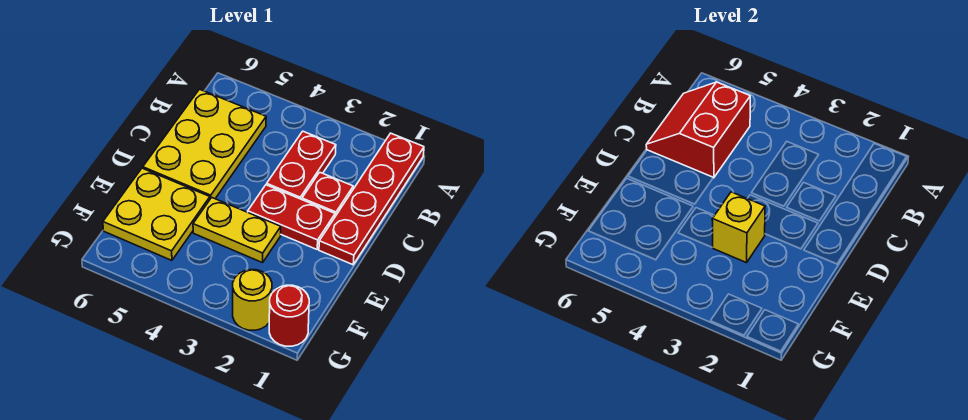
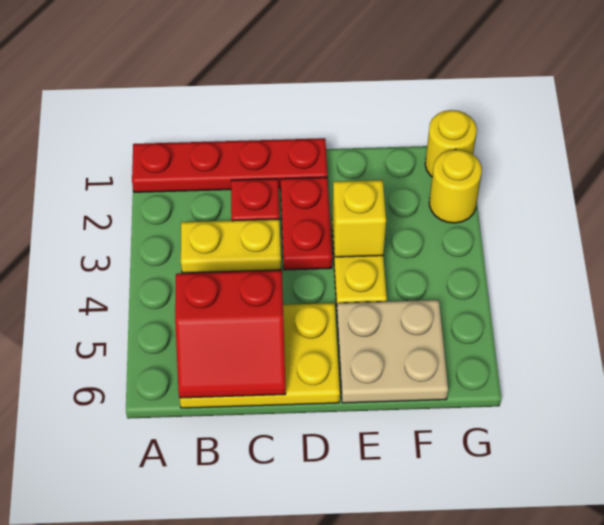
red 1x2 plate [267,131,336,200] -> yellow 1x2 plate [181,219,281,273]
yellow 2x2 plate [103,168,210,260] -> tan 2x2 plate [337,300,448,403]
red 1x1 round brick [269,285,309,346] -> yellow 1x1 round brick [425,110,477,177]

